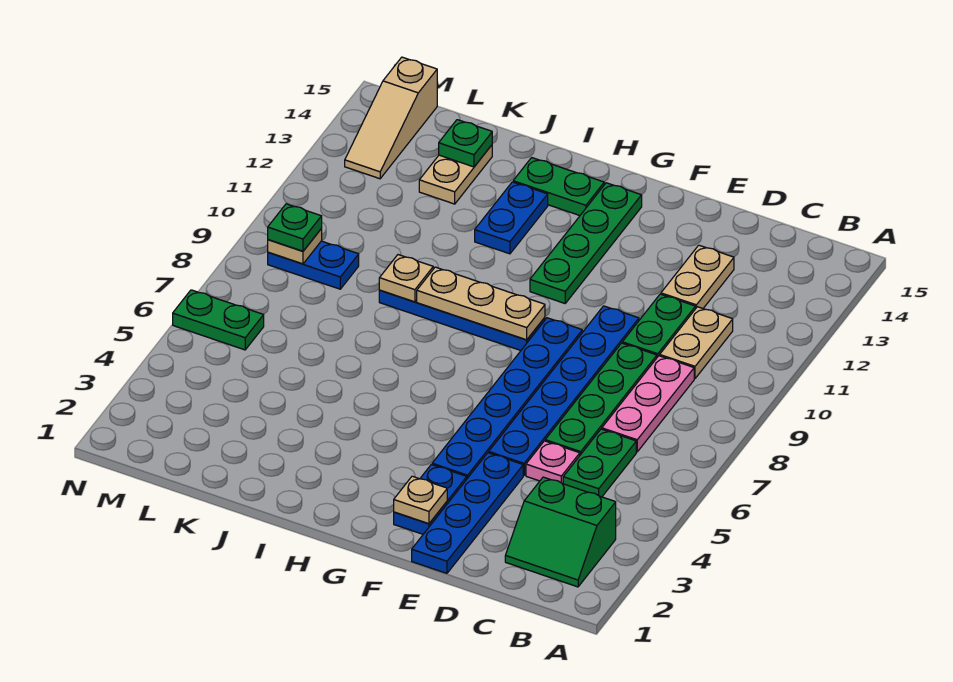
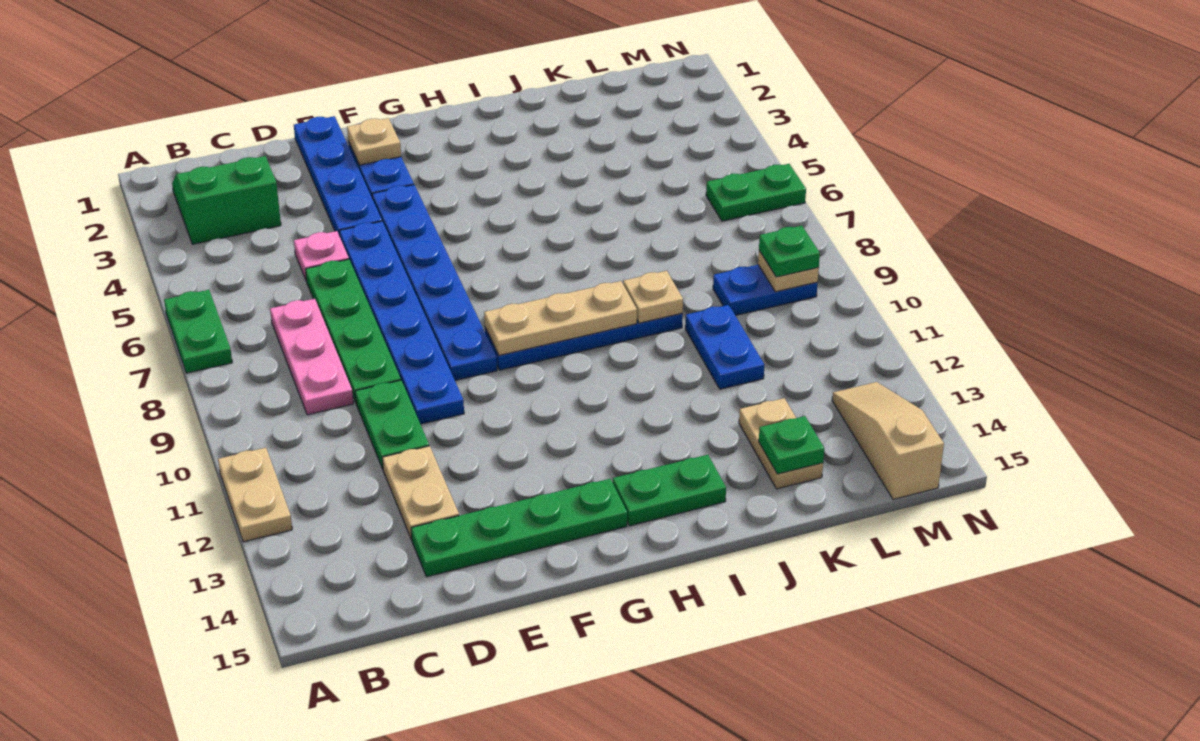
green 1x2 plate [563,429,636,497] -> green 1x2 plate moved to [164,290,232,373]
tan 1x2 plate [660,307,733,379] -> tan 1x2 plate moved to [218,448,292,542]
green 1x4 plate [530,183,642,303] -> green 1x4 plate turned to [411,479,627,577]
blue 1x2 plate [475,182,548,254] -> blue 1x2 plate moved to [685,305,764,389]

